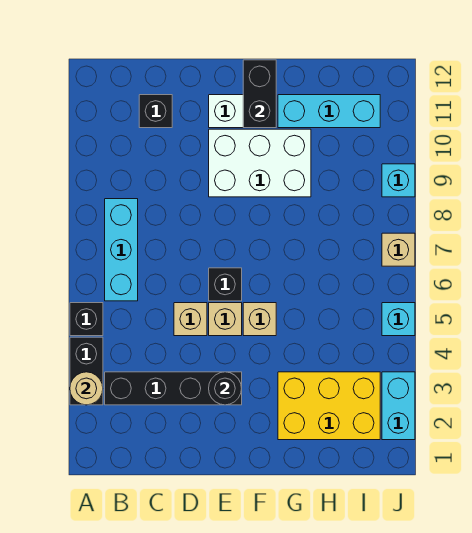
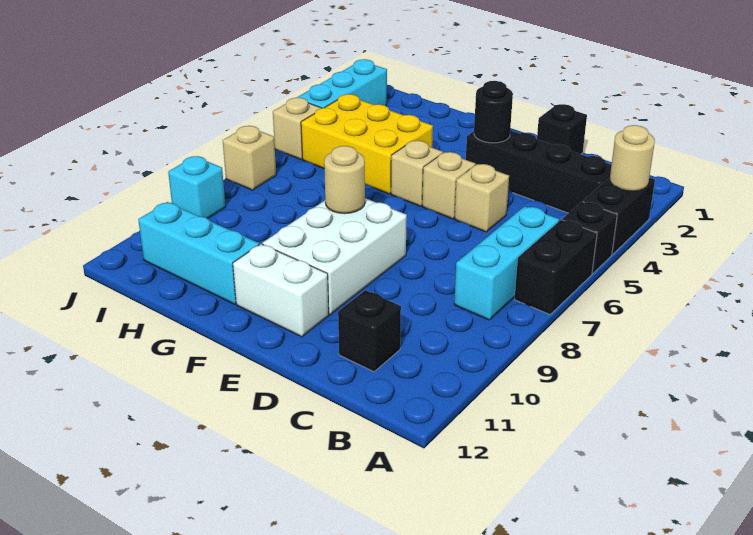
black 1x1 brick [209,268,242,301] -> black 1x1 brick moved to [537,104,587,154]
white 2x3 brick [209,129,311,197] -> white 2x3 brick turned to [262,198,407,315]
none -> tan 1x1 round brick [324,146,365,214]
black 1x2 brick [243,60,276,128] -> black 1x2 brick moved to [514,220,597,314]
yellow 2x3 brick [278,372,380,440] -> yellow 2x3 brick moved to [301,94,433,194]
cyan 1x2 brick [382,372,415,440] -> cyan 1x3 brick [297,59,387,108]
cyan 1x1 brick [382,303,415,336] -> tan 1x1 brick [273,98,321,159]

